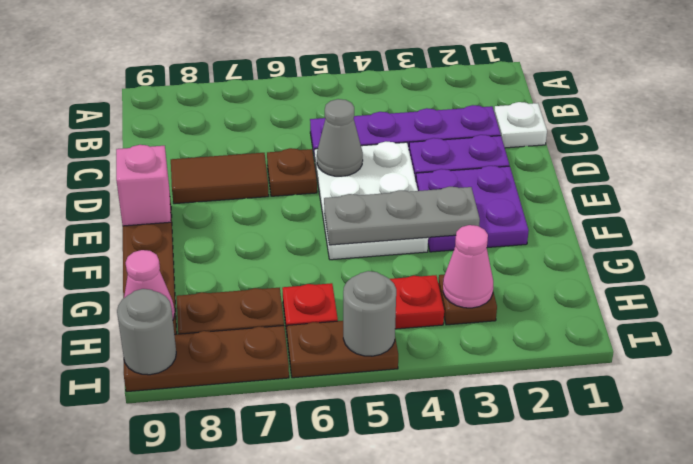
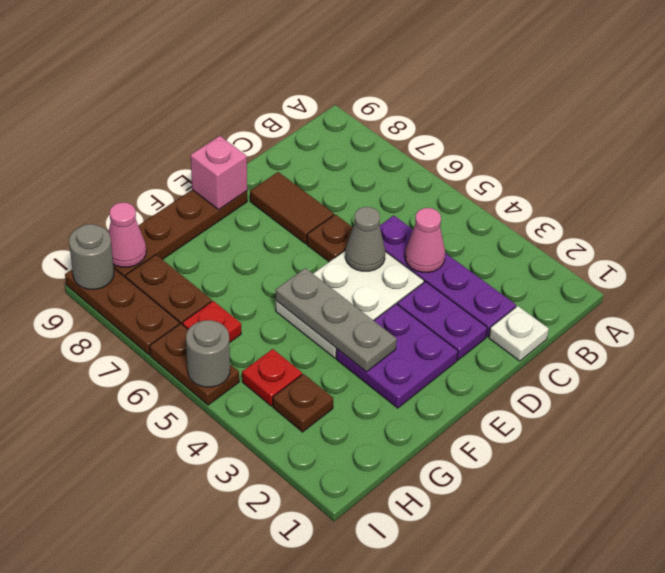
pink 1x1 cone [443,225,493,308] -> pink 1x1 cone moved to [405,208,445,273]

